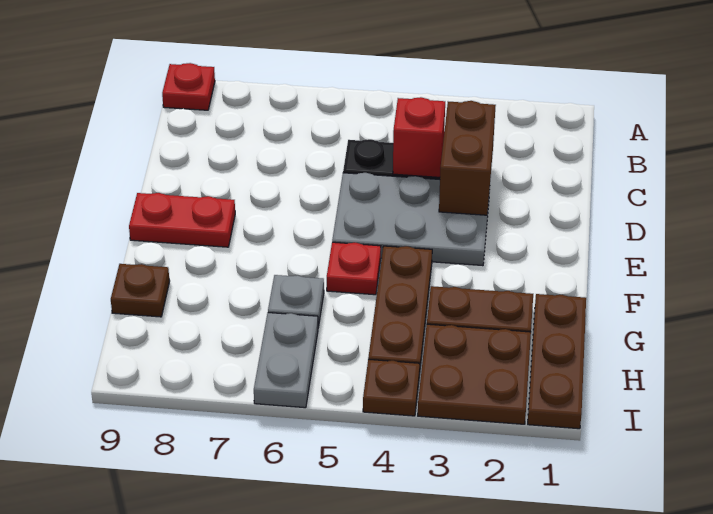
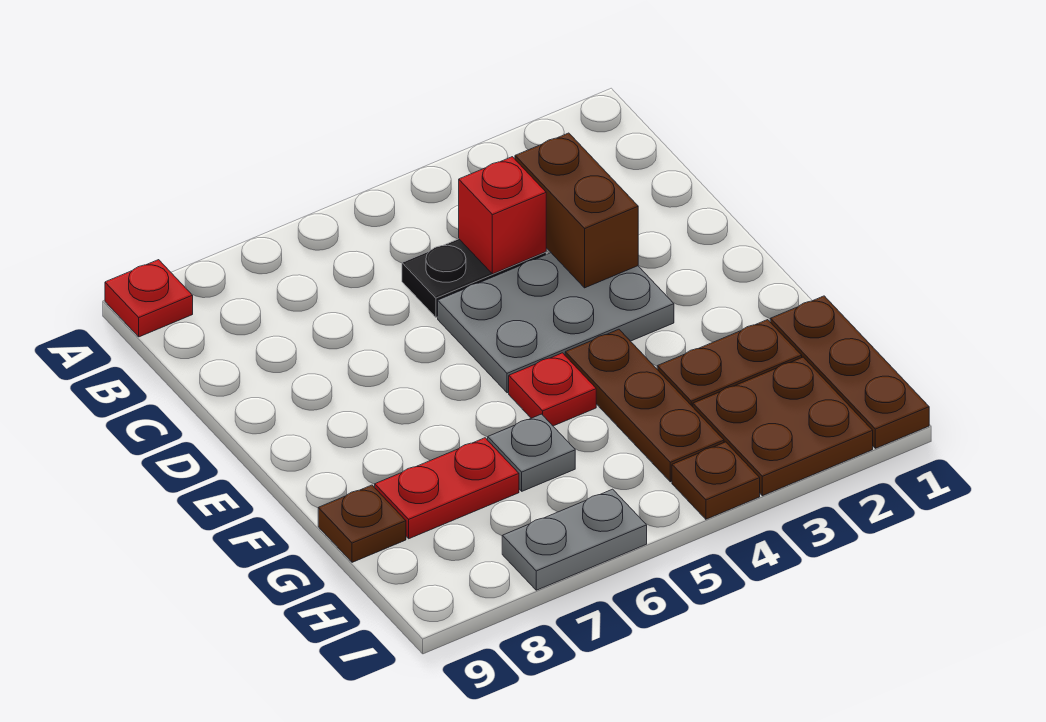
red 1x2 plate [129,193,235,247] -> red 1x2 plate moved to [375,438,519,539]
grey 1x2 plate [254,313,318,408] -> grey 1x2 plate turned to [502,489,647,590]

